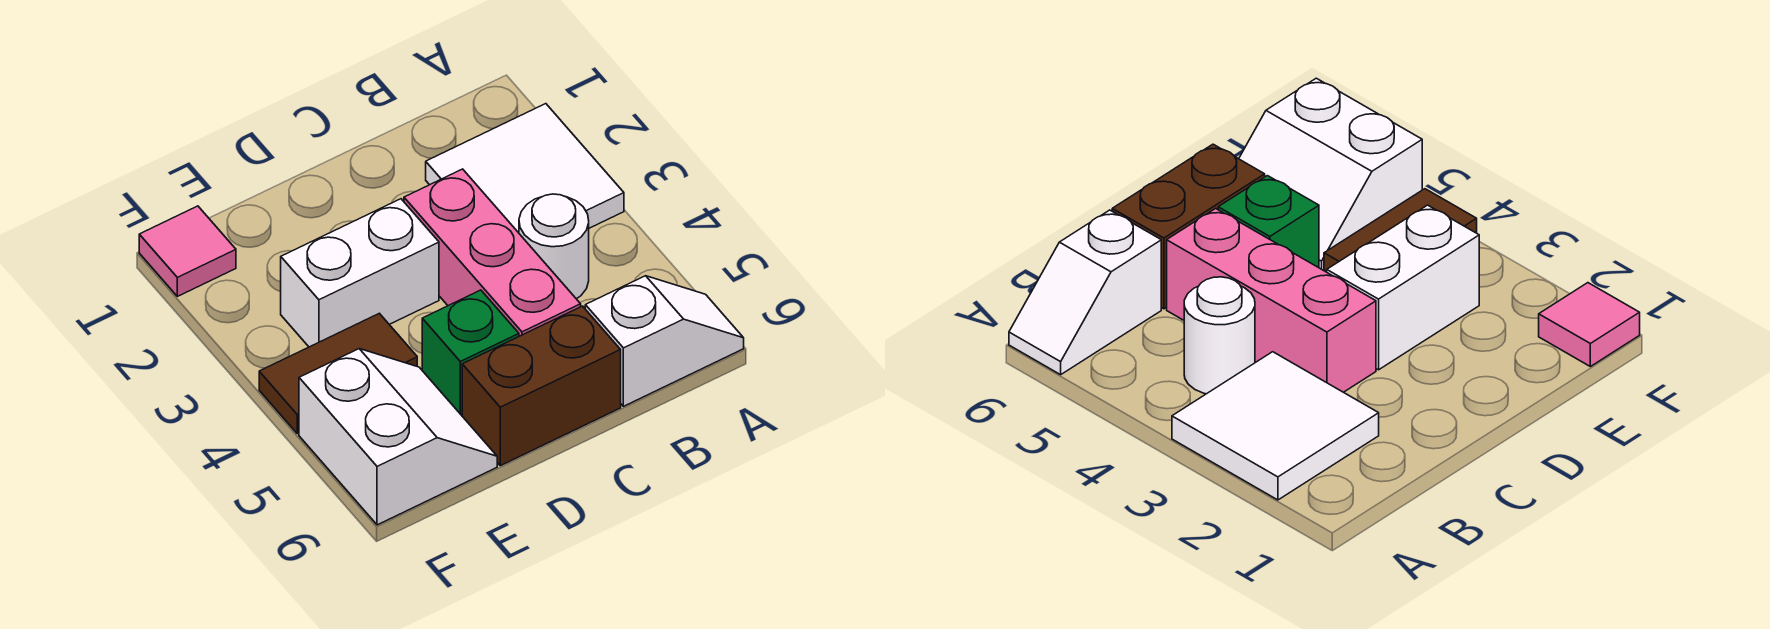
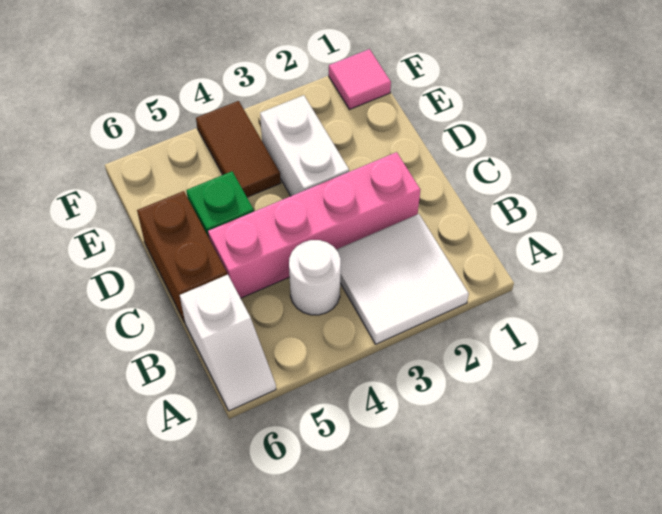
pink 1x3 brick [404,169,581,336] -> pink 1x4 brick [208,152,420,298]
white 2x2 slope [299,349,497,525] -> none

